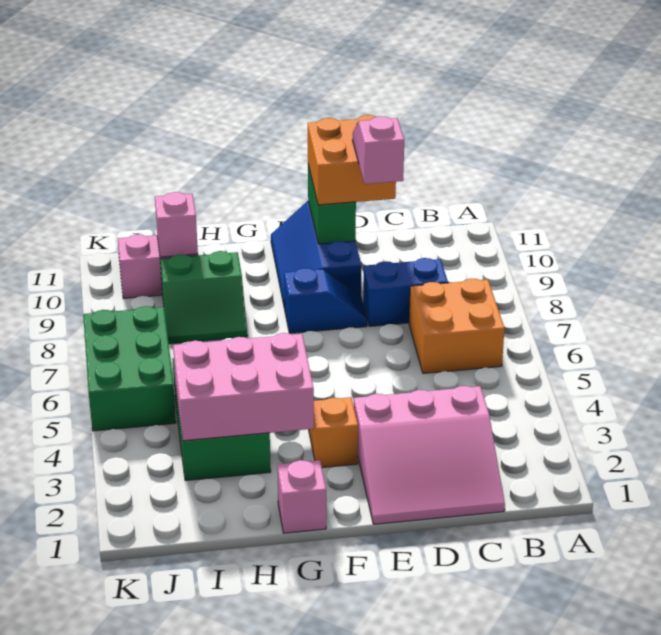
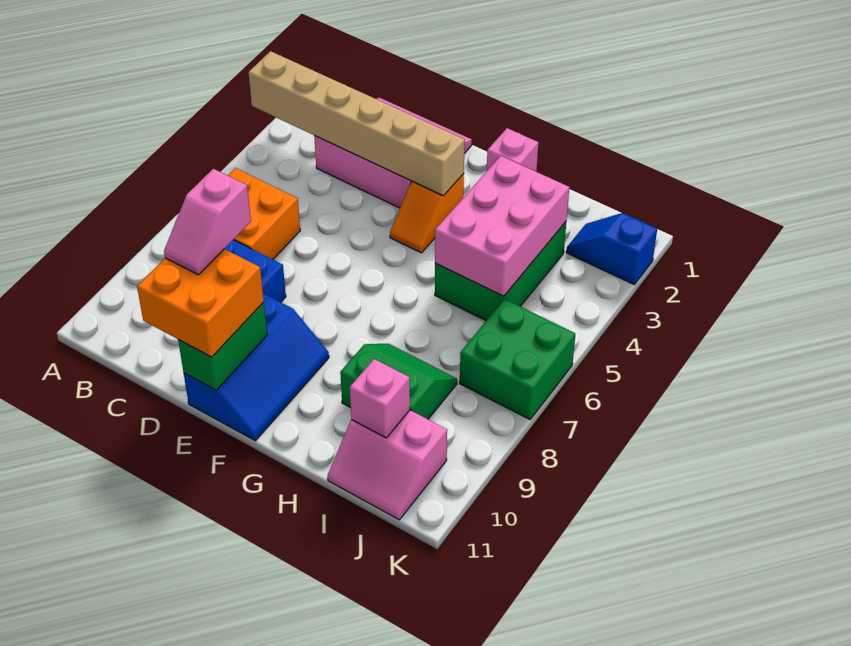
none -> tan 1x6 brick [248,51,465,196]
blue 1x2 slope [284,268,367,333] -> blue 1x2 slope moved to [566,213,657,284]
pink 2x3 brick [173,333,314,441] -> pink 2x3 brick turned to [435,156,569,296]
green 2x3 brick [83,306,176,431] -> green 2x2 brick [460,299,575,419]

